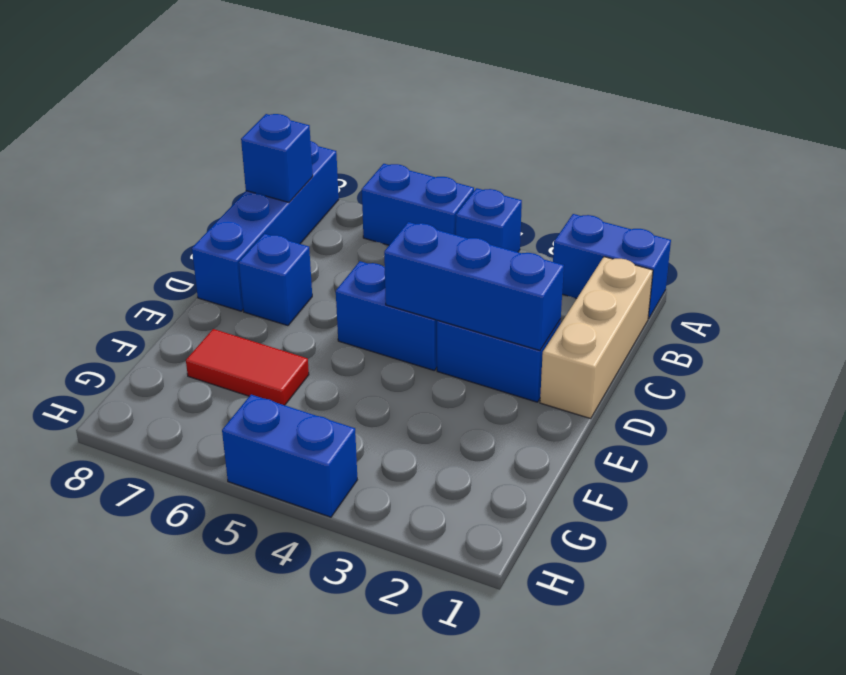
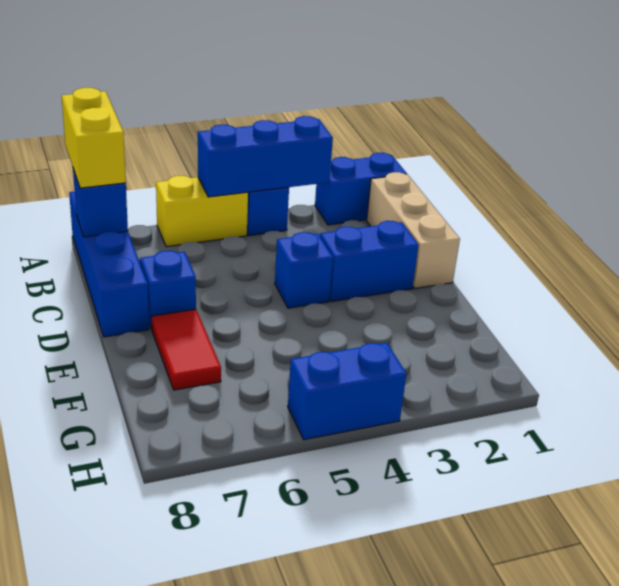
blue 1x2 brick [362,164,474,245] -> yellow 1x2 brick [156,176,248,247]
none -> yellow 1x2 brick [62,88,126,188]
blue 1x3 brick [384,222,564,351] -> blue 1x3 brick moved to [198,116,333,197]
blue 1x2 brick [336,261,437,371] -> blue 1x1 brick [275,232,333,308]
red 1x2 tile [186,329,309,405] -> red 1x2 tile turned to [151,309,221,390]

